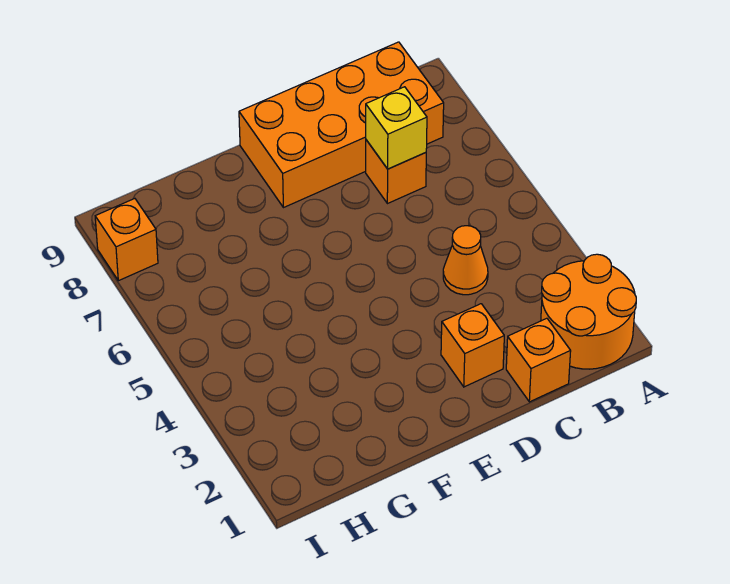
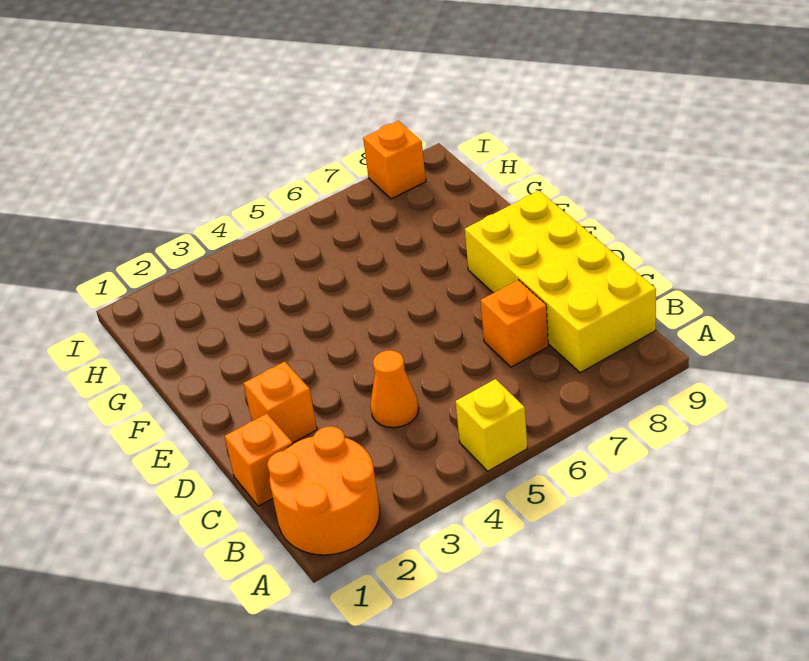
orange 2x4 brick [239,42,444,208] -> yellow 2x4 brick [465,191,656,373]
yellow 1x1 brick [366,87,427,169] -> yellow 1x1 brick moved to [455,379,527,471]

